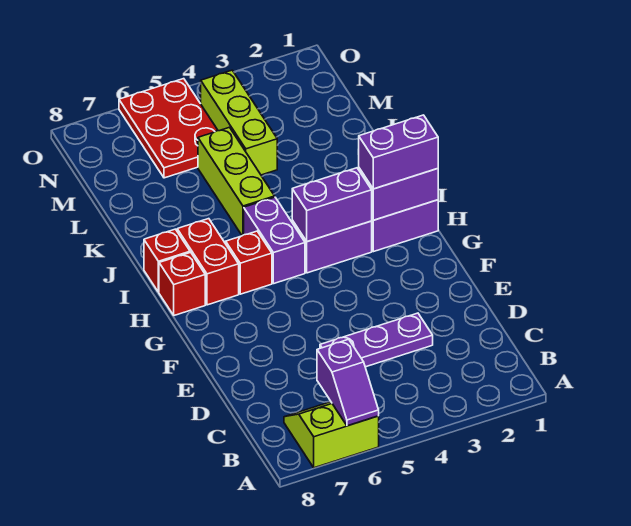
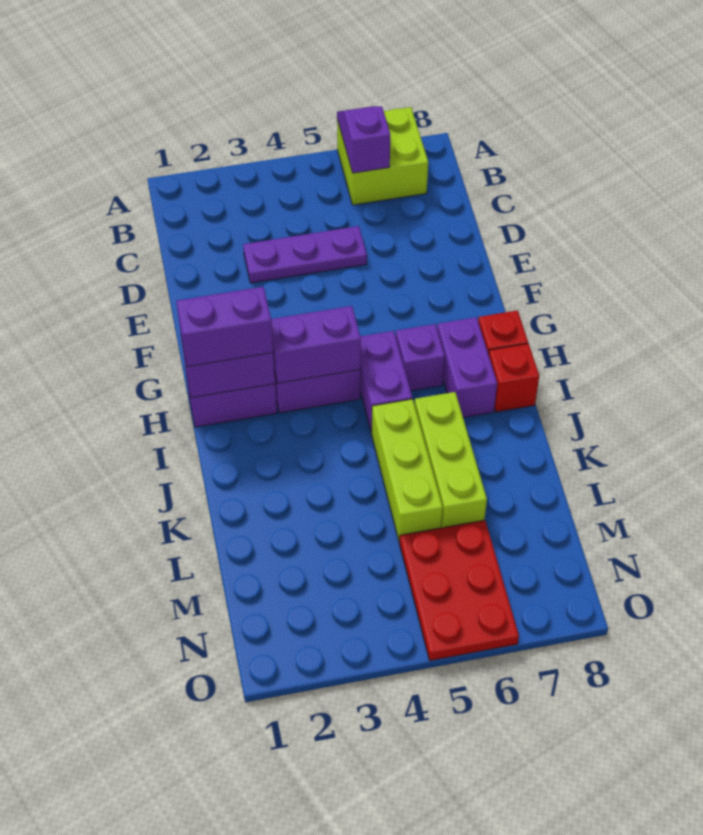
lime 2x2 slope [284,402,379,468] -> lime 2x2 brick [337,107,428,205]
red 1x1 brick [226,231,272,294] -> purple 1x1 brick [396,324,445,391]
red 1x2 brick [177,219,239,305] -> purple 1x2 brick [437,317,497,418]
lime 1x3 brick [201,70,277,175] -> lime 1x3 brick moved to [415,392,487,528]

